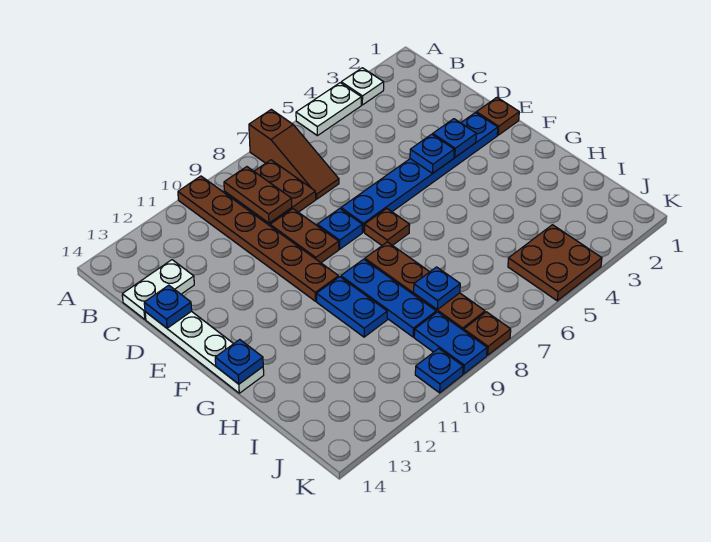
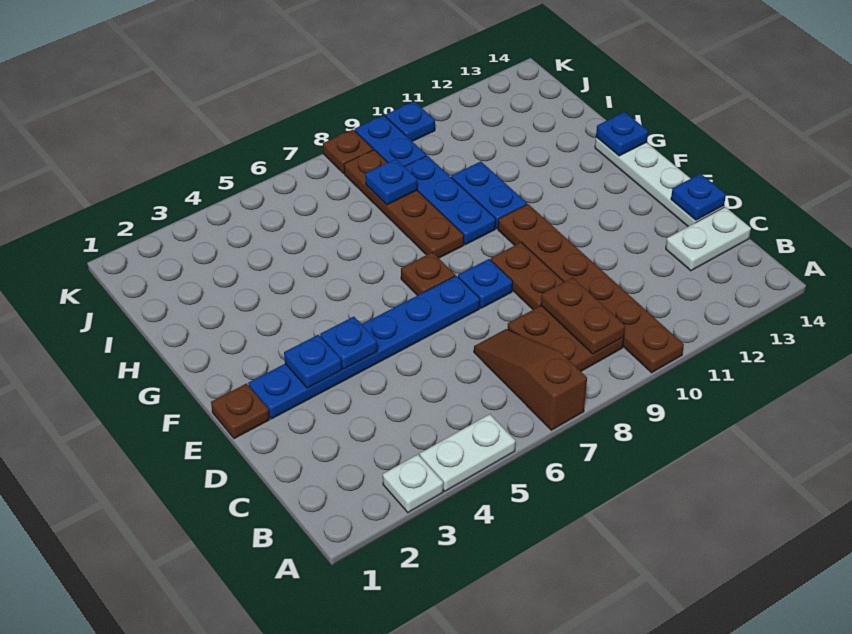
brown 2x2 plate [508,225,602,301] -> none

